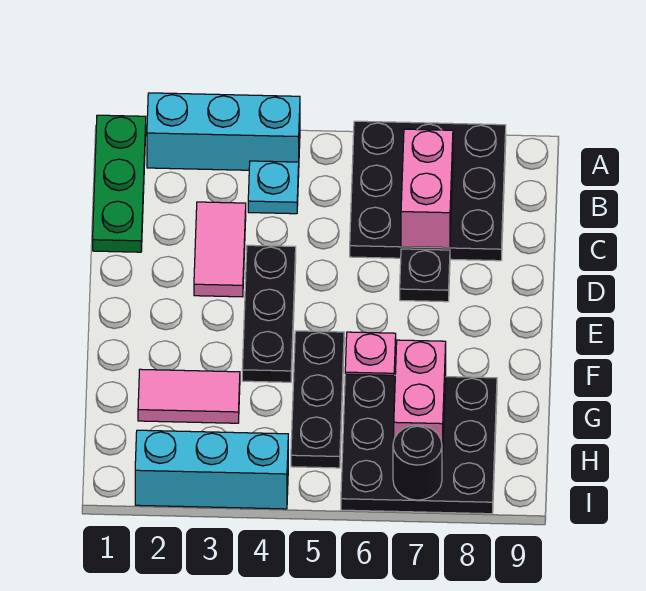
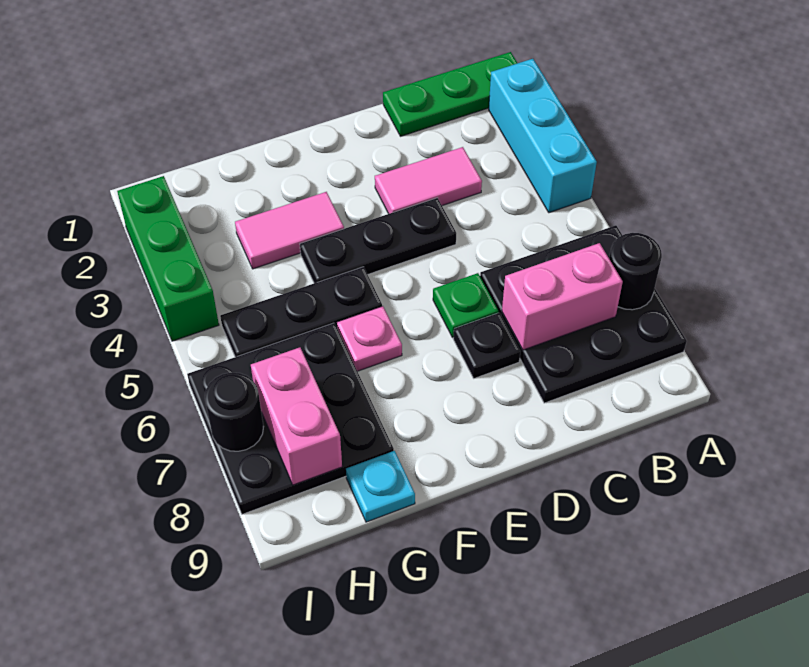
none -> black 1x1 round brick [609,233,662,310]
cyan 1x1 plate [248,161,299,214] -> cyan 1x1 plate moved to [346,451,415,522]
none -> green 1x1 plate [433,273,498,338]
pink 1x2 tile [138,369,240,423] -> pink 1x2 tile turned to [235,192,344,269]
pink 1x2 brick [394,340,446,458] -> pink 1x2 brick turned to [251,347,342,485]
cyan 1x3 brick [135,430,288,509] -> green 1x3 brick [117,176,219,341]

